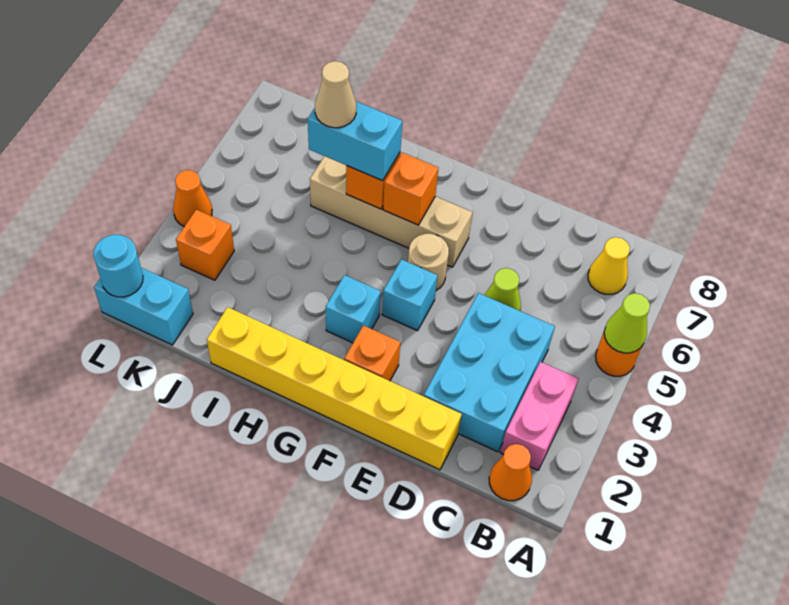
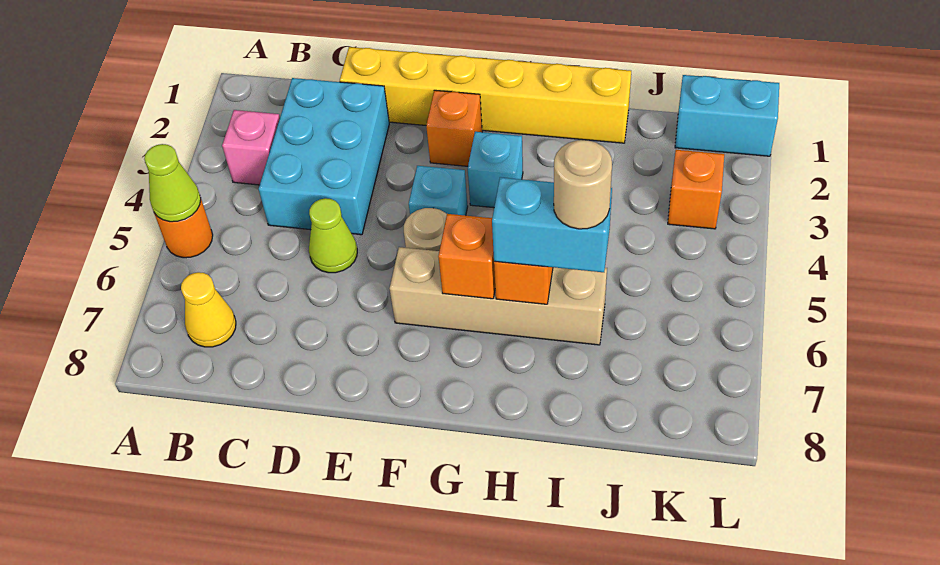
orange 1x1 cone [489,444,532,501] -> none
pink 1x2 brick [500,362,578,470] -> pink 1x1 brick [222,110,280,185]
tan 1x1 cone [315,61,356,128] -> tan 1x1 round brick [554,140,612,229]
cyan 1x1 round brick [93,235,143,297] -> none
orange 1x1 cone [173,170,212,227] -> none

